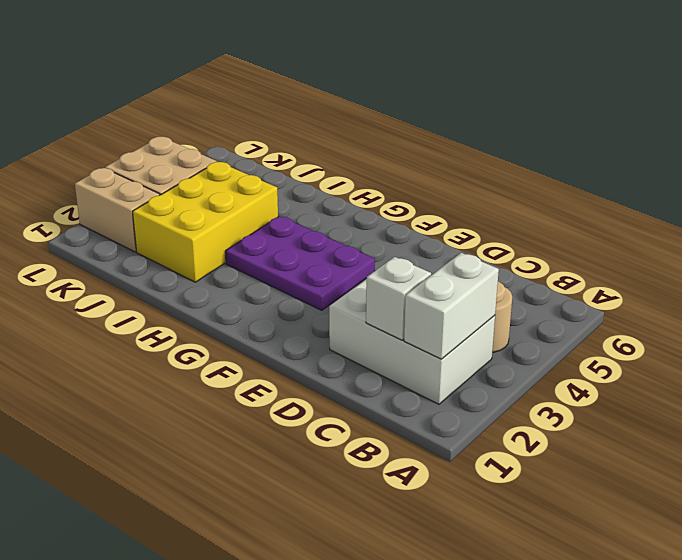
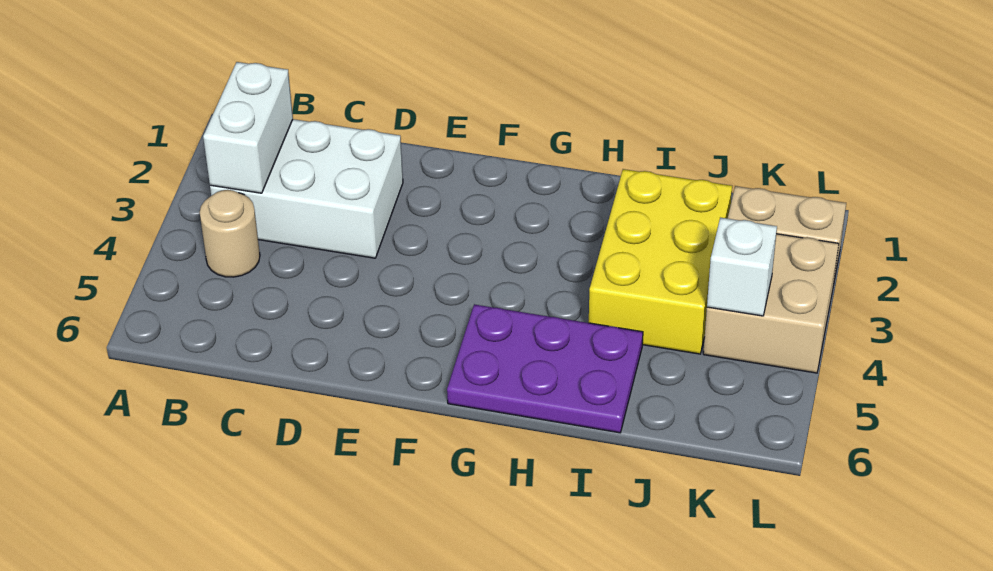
white 1x1 brick [366,257,431,340] -> white 1x1 brick moved to [707,218,777,316]
purple 2x3 plate [225,216,375,310] -> purple 2x3 plate moved to [447,304,643,433]

